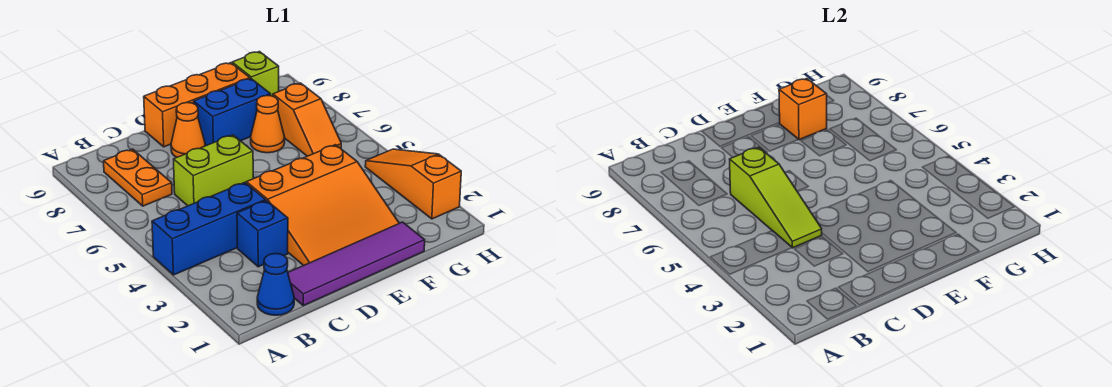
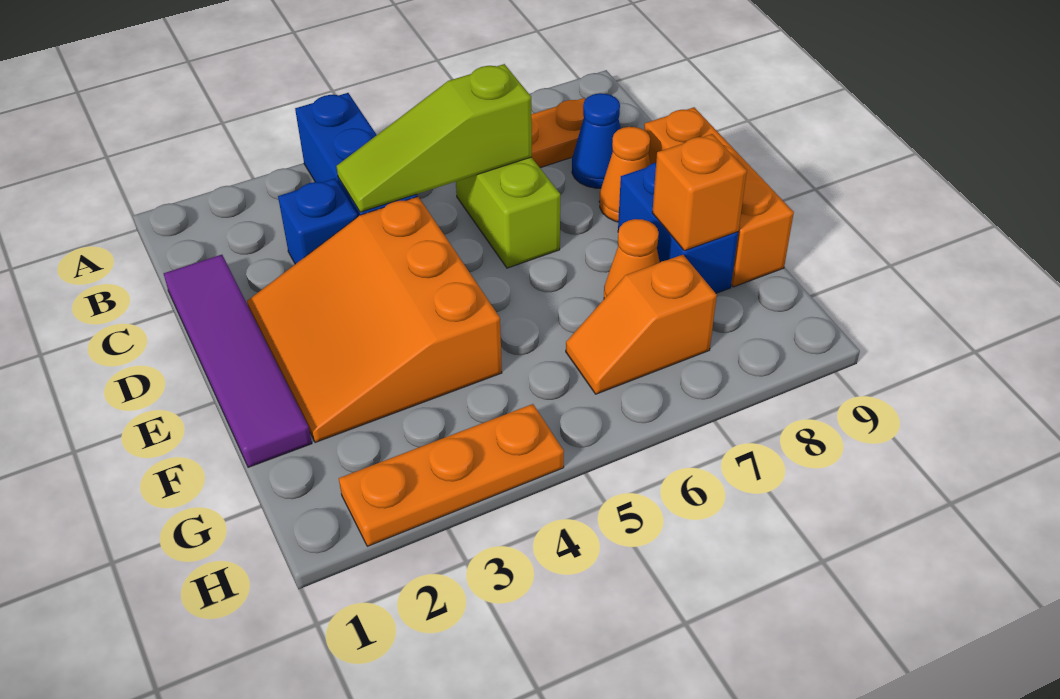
blue 1x1 cone [257,254,294,315] -> blue 1x1 cone moved to [572,93,621,188]
lime 1x1 brick [232,52,279,96] -> none
orange 1x3 slope [365,149,461,219] -> orange 1x3 plate [339,404,564,546]

